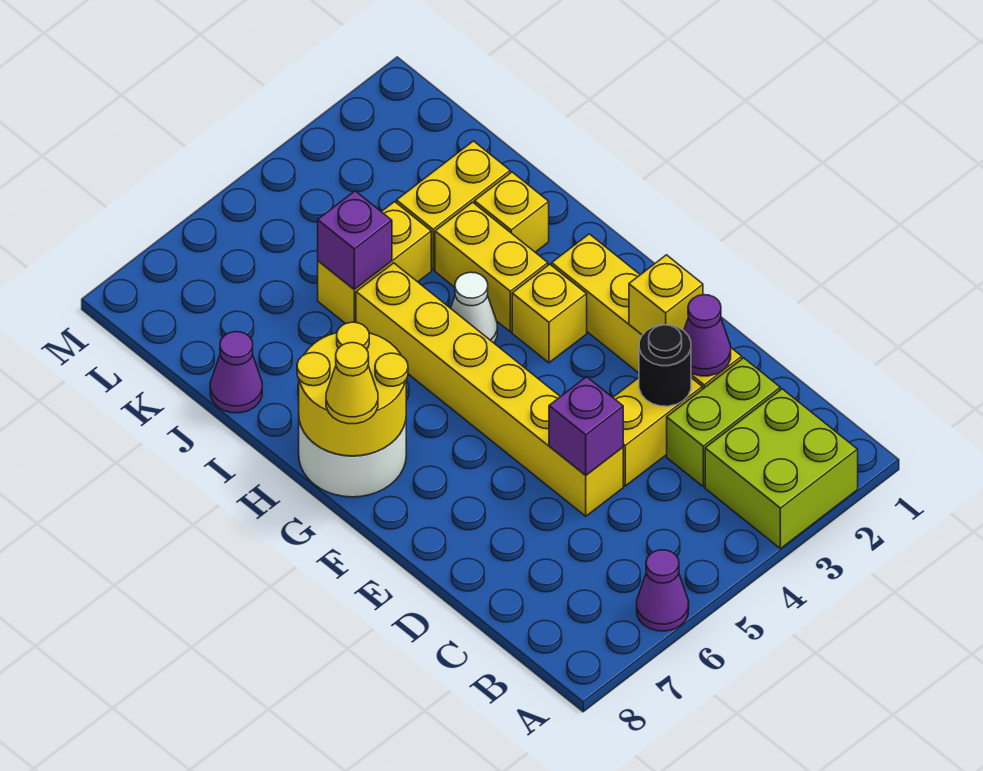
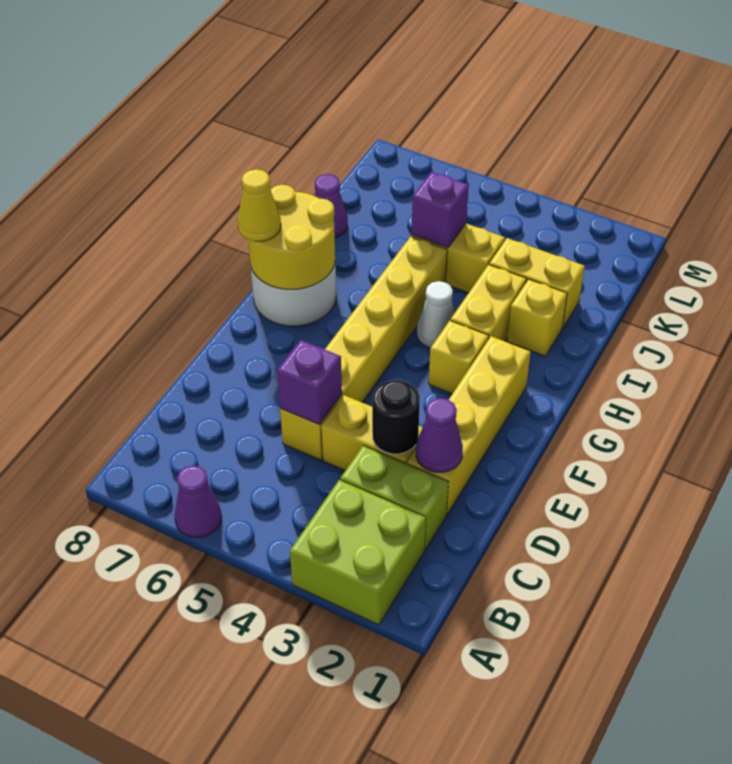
yellow 1x1 brick [629,255,703,335] -> none

